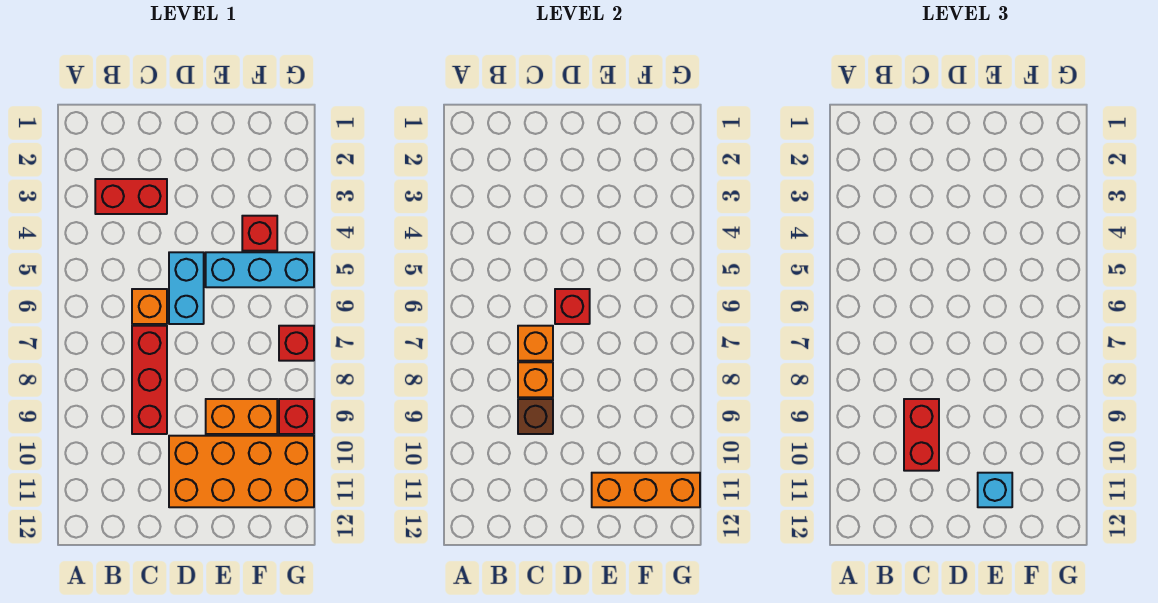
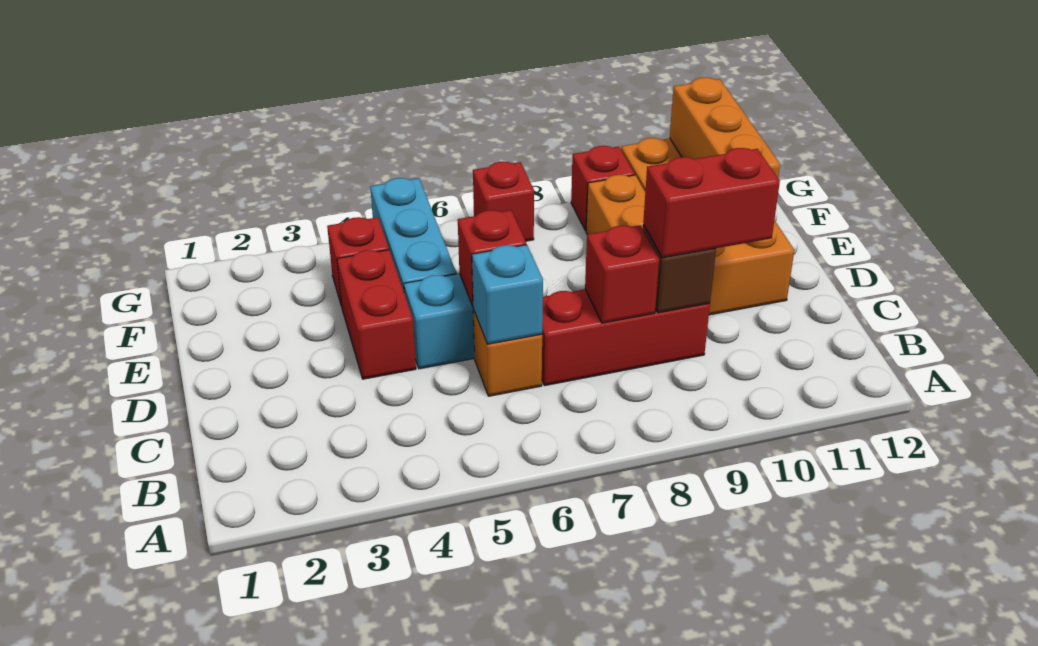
red 1x2 brick [95,179,167,214] -> red 1x2 brick moved to [337,250,416,379]
orange 1x1 brick [518,326,553,361] -> none
orange 1x1 brick [518,362,553,397] -> red 1x1 brick [585,225,659,323]
cyan 1x1 brick [978,473,1012,507] -> cyan 1x1 brick moved to [472,244,543,344]

